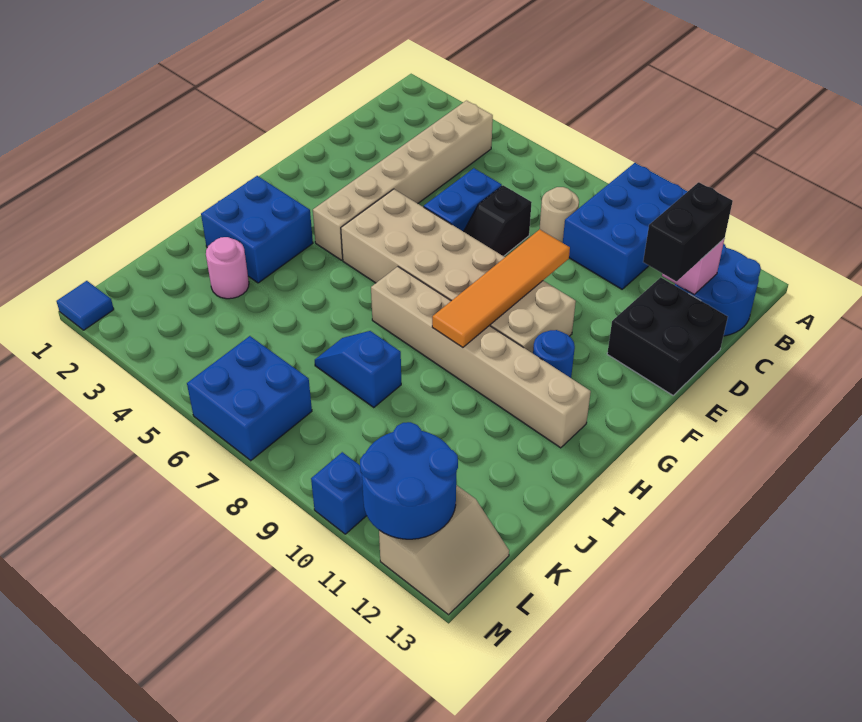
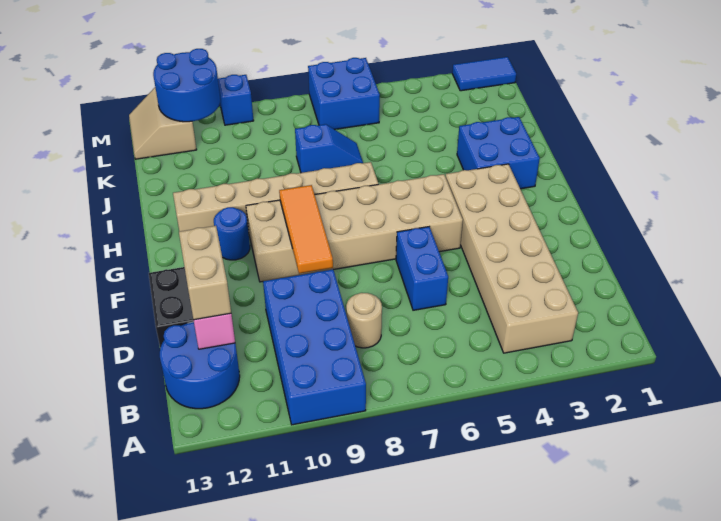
blue 2x3 brick [563,163,688,289] -> blue 2x4 brick [263,270,366,425]
tan 1x6 brick [313,101,493,260] -> tan 2x6 brick [446,164,578,353]
black 1x2 brick [643,182,733,281] -> tan 1x2 brick [179,226,231,320]
black 1x2 slope [464,185,532,256] -> none
orange 1x4 tile [432,229,570,347] -> orange 1x3 tile [279,185,333,274]
pink 1x1 round brick [206,237,249,299] -> none
blue 1x1 tile [56,281,114,330] -> blue 1x2 tile [452,57,516,91]

